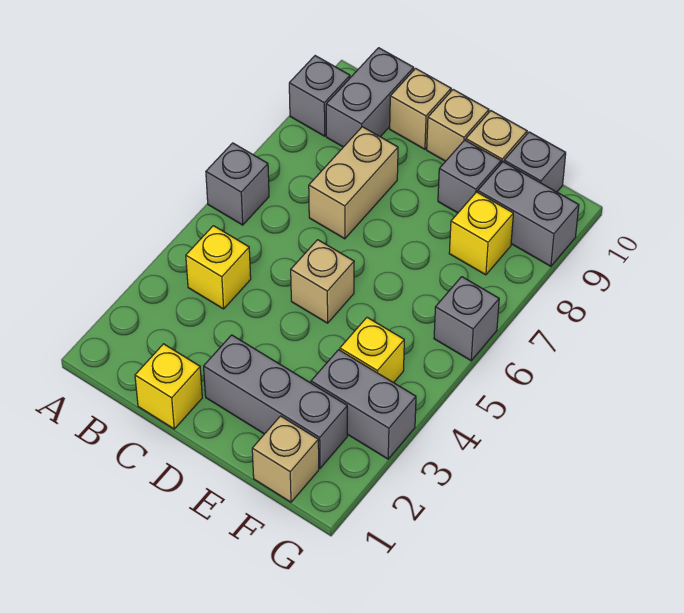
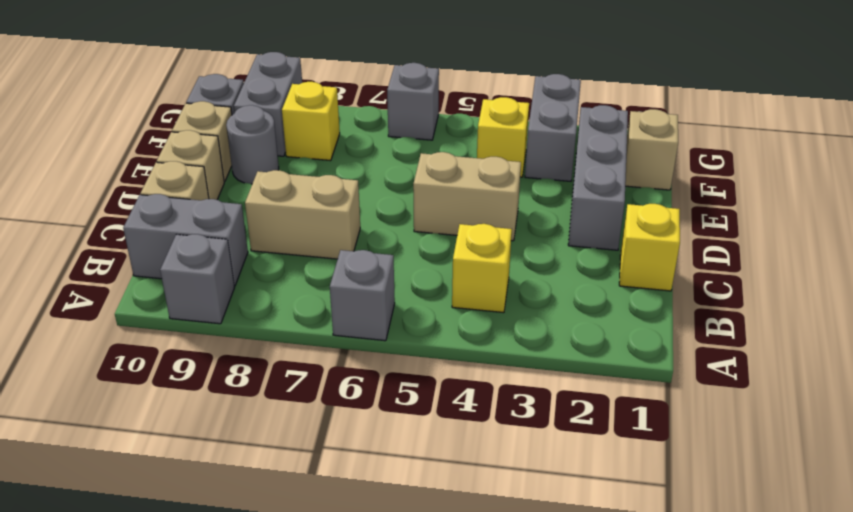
tan 1x1 brick [291,240,354,323] -> tan 1x2 brick [413,152,521,241]
grey 1x1 brick [438,140,501,213] -> grey 1x1 round brick [226,105,279,184]

